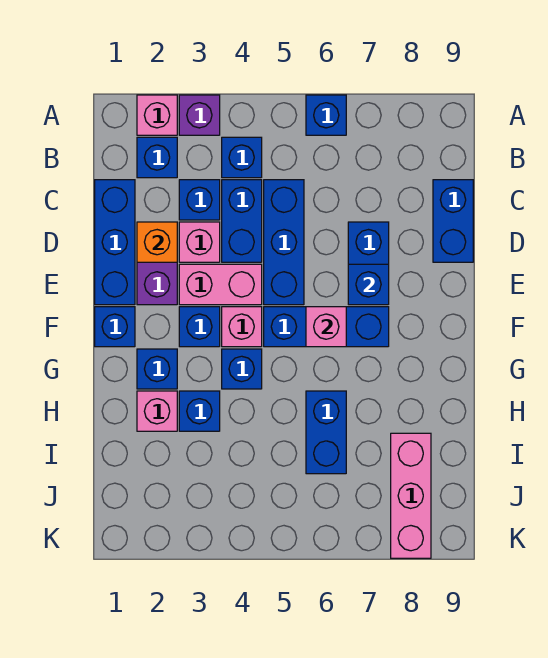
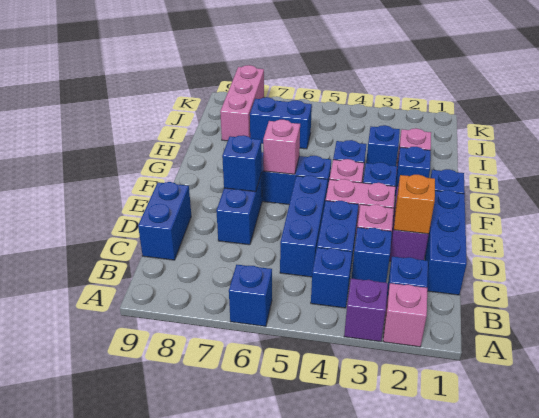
blue 1x2 brick [306,391,346,474] -> blue 1x2 brick turned to [250,97,312,149]

